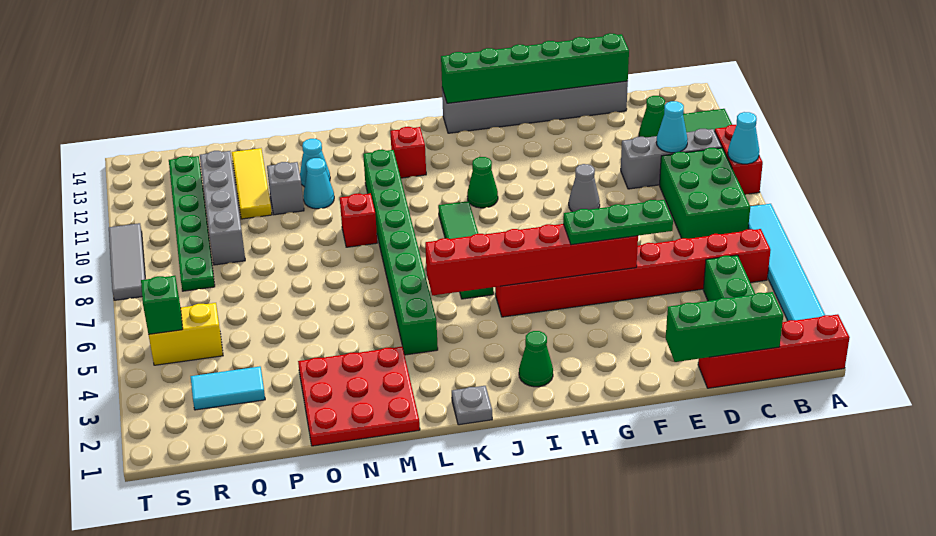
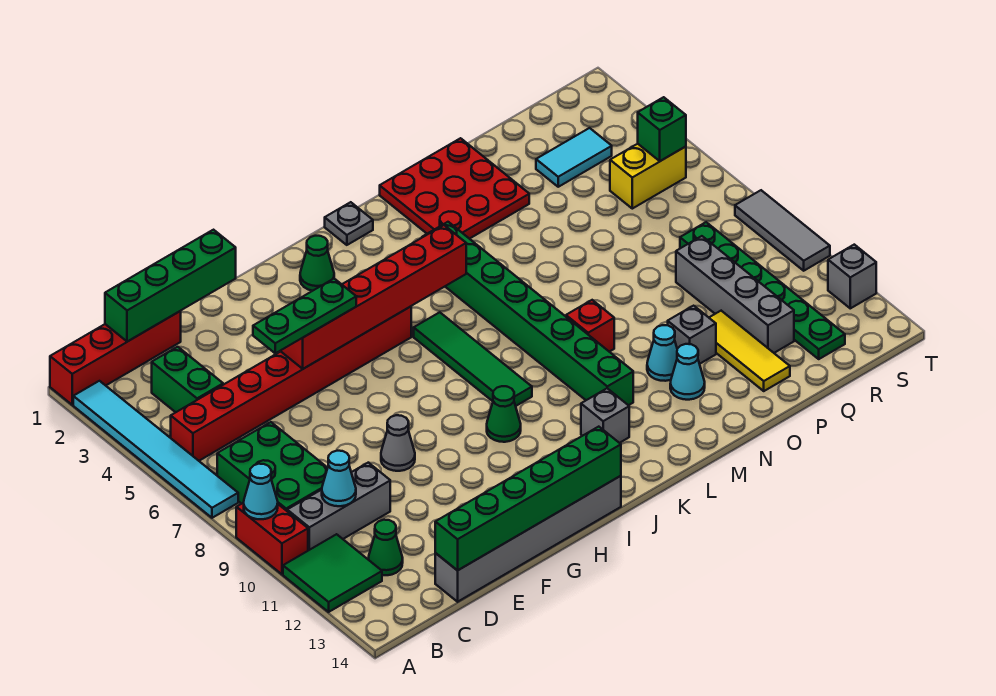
green 1x3 brick [666,292,783,362] -> green 1x4 brick [105,230,236,342]
red 1x1 brick [390,127,426,178] -> grey 1x1 brick [581,388,629,443]
none -> grey 1x1 brick [828,245,876,308]

